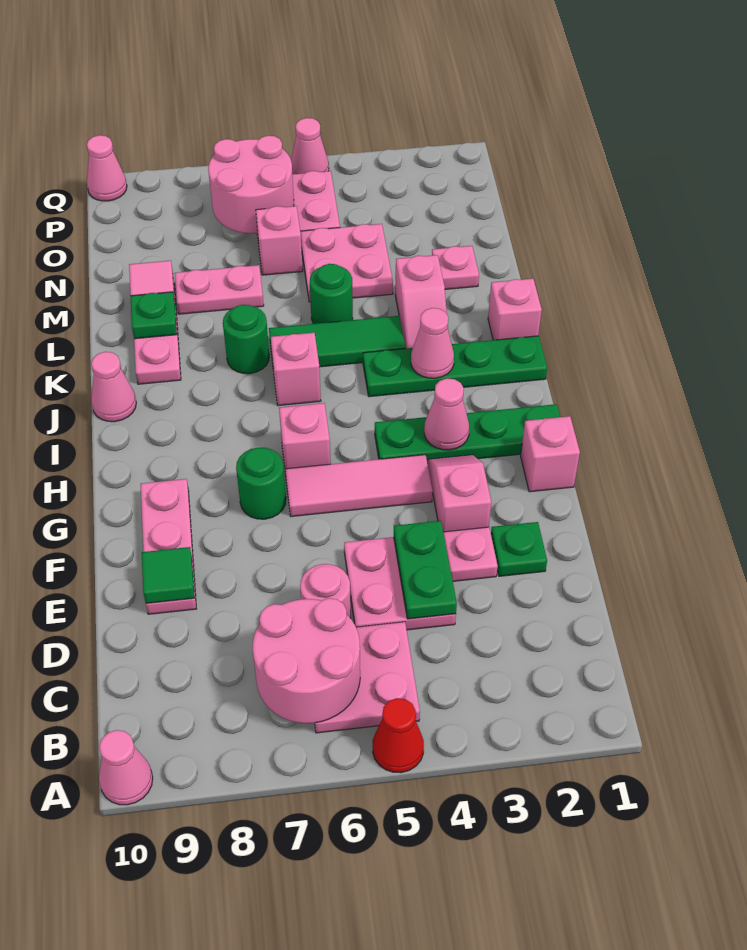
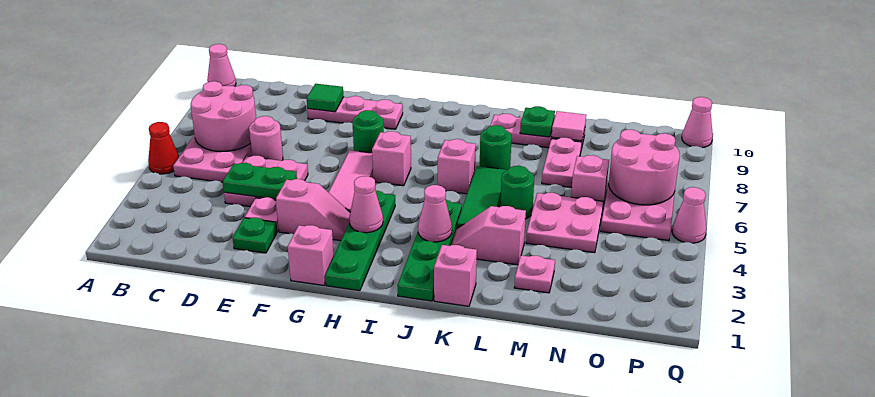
pink 1x1 cone [91,352,136,422] -> none

